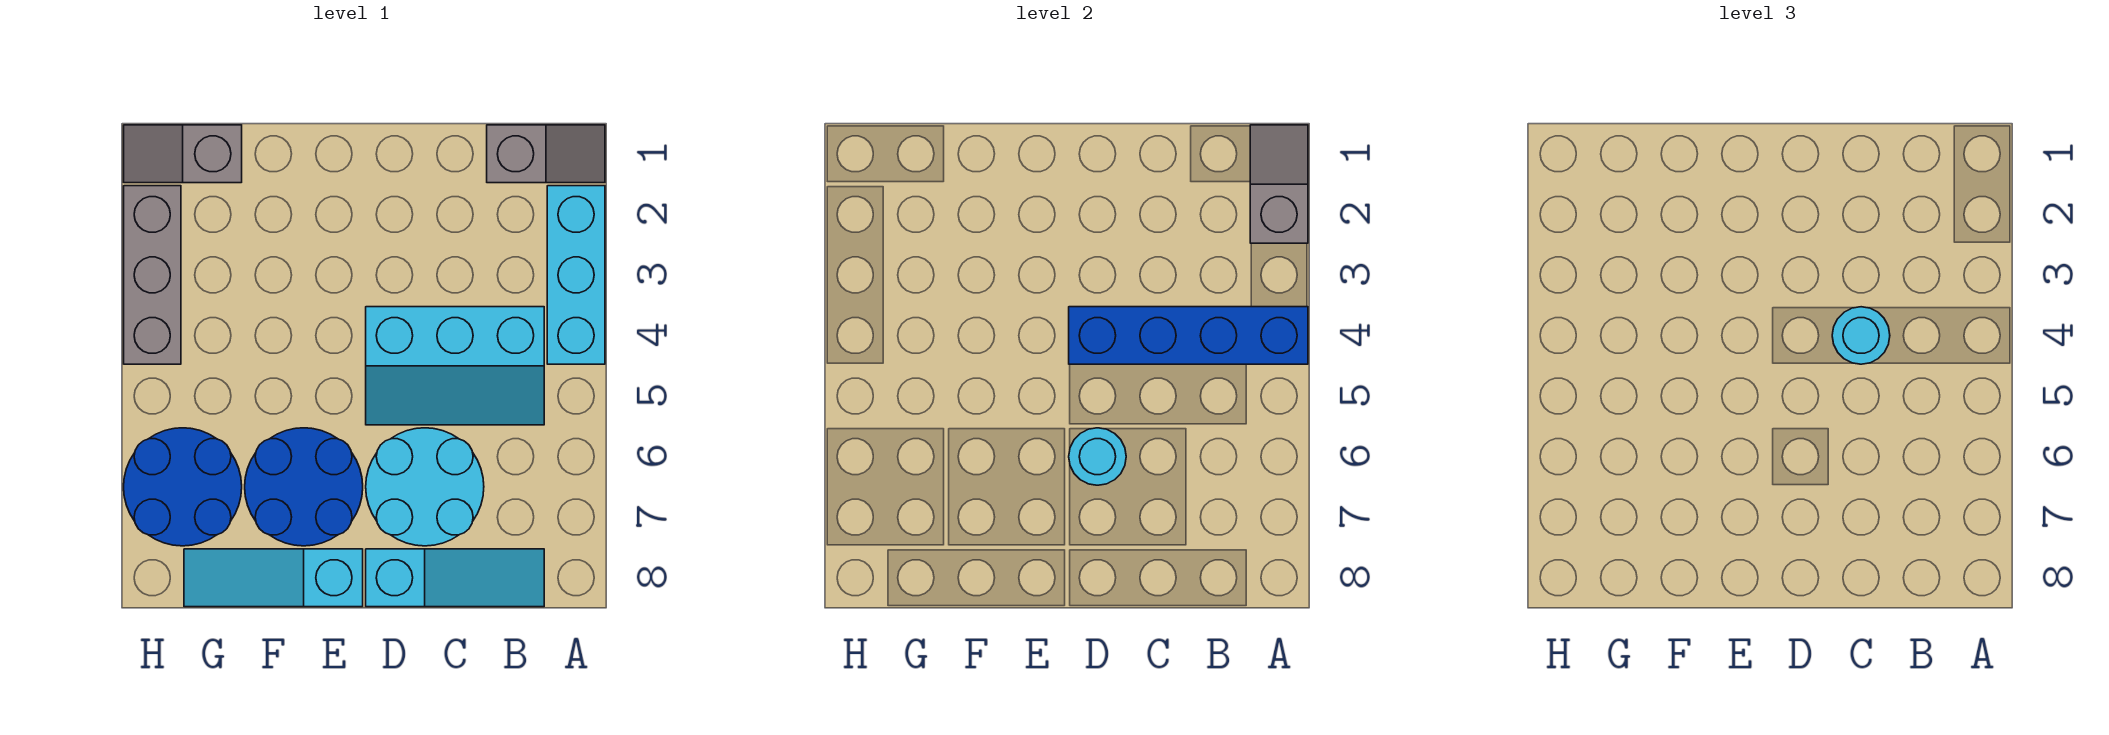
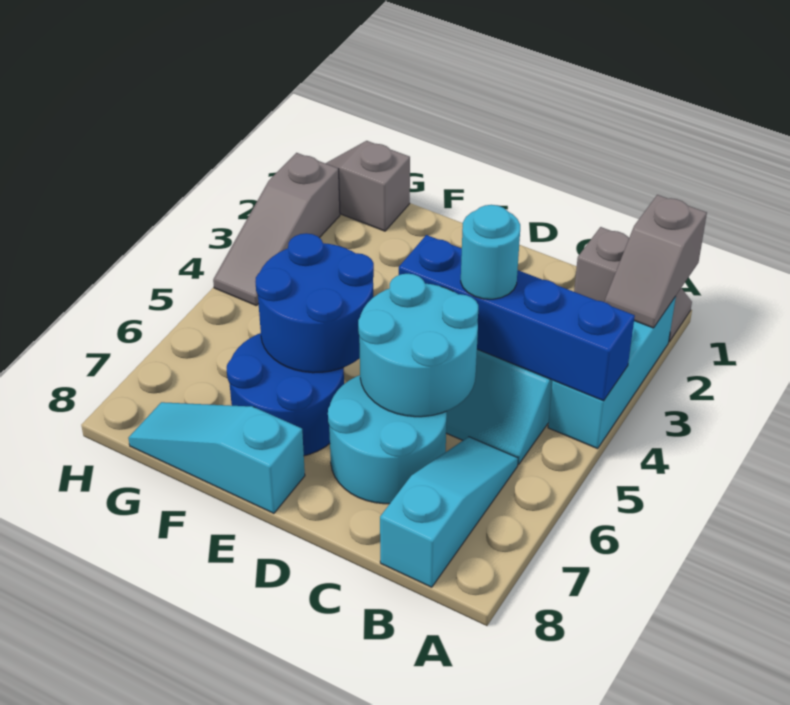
grey 1x2 slope [1250,125,1308,243] -> grey 1x2 slope turned to [605,195,707,328]
cyan 1x3 slope [366,549,544,607] -> cyan 1x3 slope turned to [380,437,518,587]
cyan 1x1 round brick [1069,428,1126,485] -> cyan 2x2 round brick [358,274,478,417]
blue 2x2 round brick [124,428,242,546] -> blue 2x2 round brick moved to [255,233,374,373]
grey 1x3 brick [124,186,181,364] -> grey 1x3 slope [213,153,340,305]

